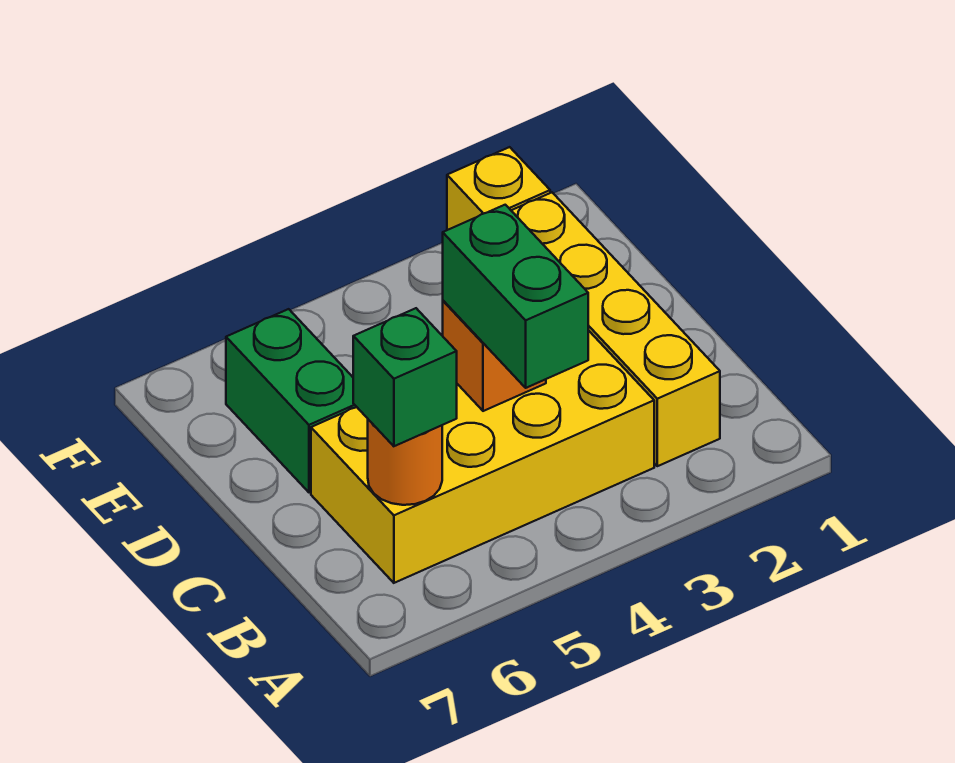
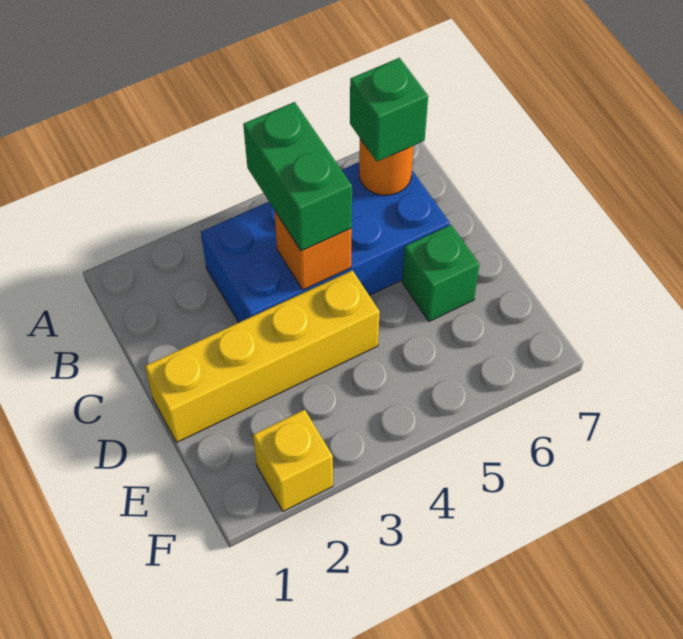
yellow 1x4 brick [511,193,720,466] -> yellow 1x4 brick turned to [145,270,380,442]
yellow 2x4 brick [311,330,654,583] -> blue 2x4 brick [201,162,450,322]
green 1x2 brick [226,309,356,492] -> green 1x1 brick [402,225,480,321]

